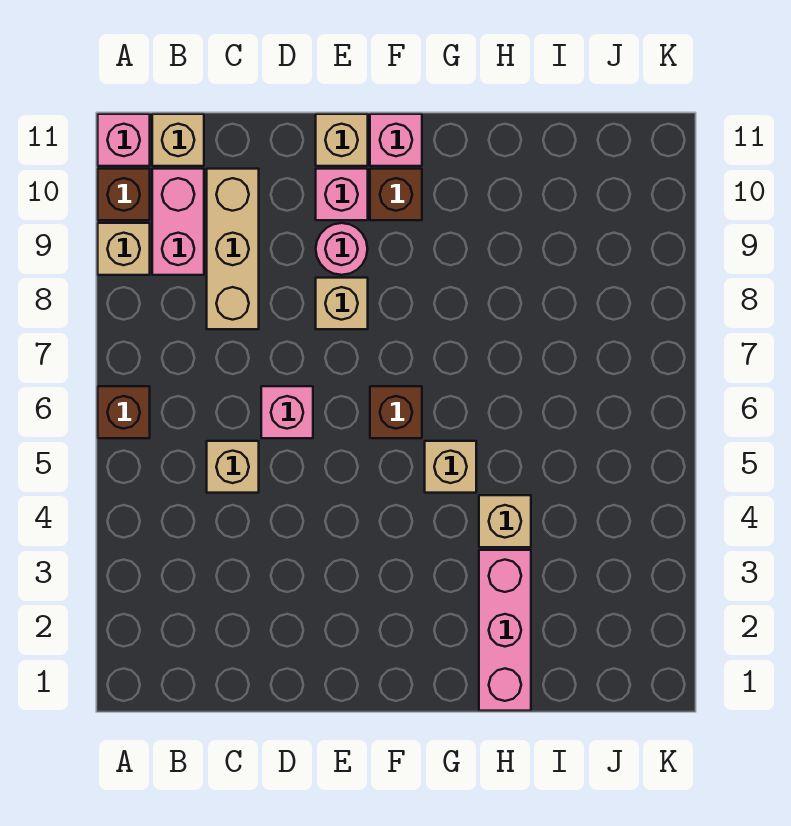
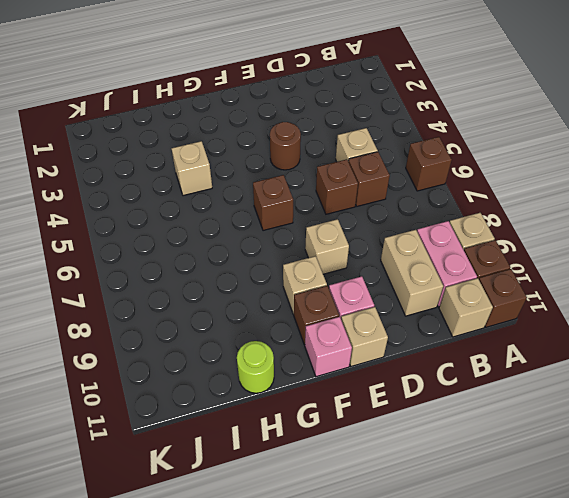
pink 1x1 brick [98,114,150,166] -> brown 1x1 brick [479,269,527,327]
none -> brown 1x1 brick [348,152,390,206]
tan 1x3 brick [207,169,259,329] -> tan 1x2 brick [381,230,443,316]
pink 1x1 brick [261,386,313,438] -> brown 1x1 brick [316,159,358,214]
none -> brown 1x1 round brick [270,122,301,170]
pink 1x1 round brick [316,223,367,275] -> none
tan 1x1 brick [425,441,476,493] -> tan 1x1 brick moved to [283,256,327,314]
pink 1x3 brick [479,550,531,711] -> none
none -> lime 1x1 round brick [237,341,274,393]

